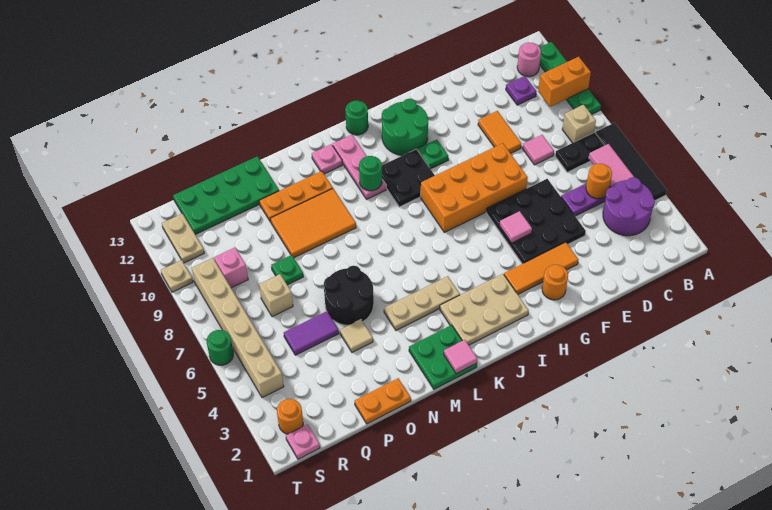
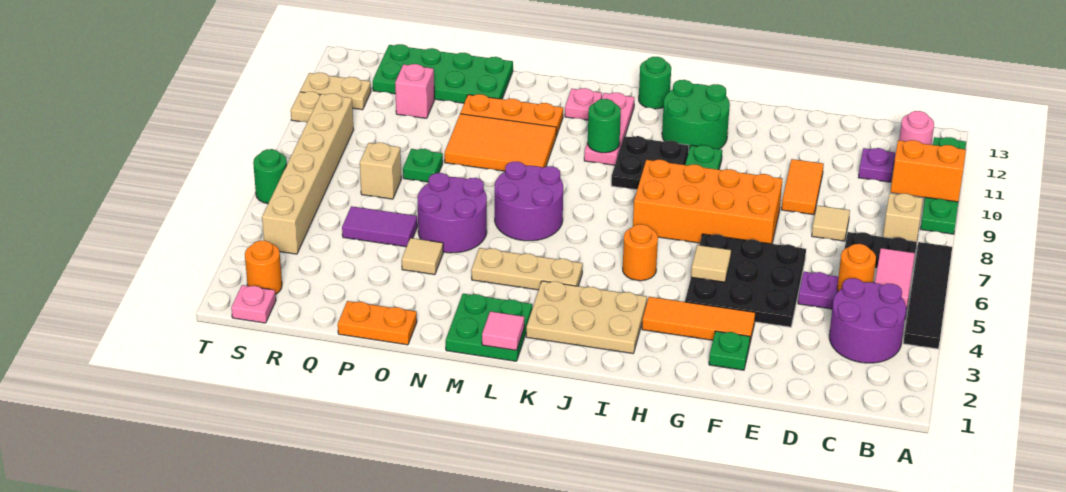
pink 1x1 tile [523,135,554,165] -> tan 1x1 tile [812,206,850,241]
none -> green 1x1 plate [709,331,750,370]
orange 1x1 round brick [542,265,568,300] -> orange 1x1 round brick moved to [623,224,658,281]
pink 1x1 tile [500,211,532,243] -> tan 1x1 tile [691,245,731,282]
none -> purple 2x2 round brick [495,162,563,241]
black 2x2 round brick [324,266,374,325] -> purple 2x2 round brick [418,173,487,253]
pink 1x1 brick [214,248,248,288] -> pink 1x1 brick moved to [395,64,434,118]
tan 1x2 plate [162,214,204,263] -> tan 1x2 plate turned to [300,73,371,110]

